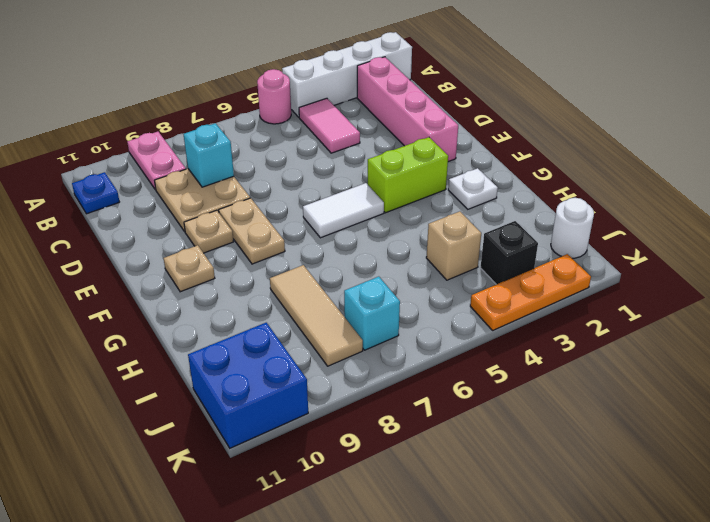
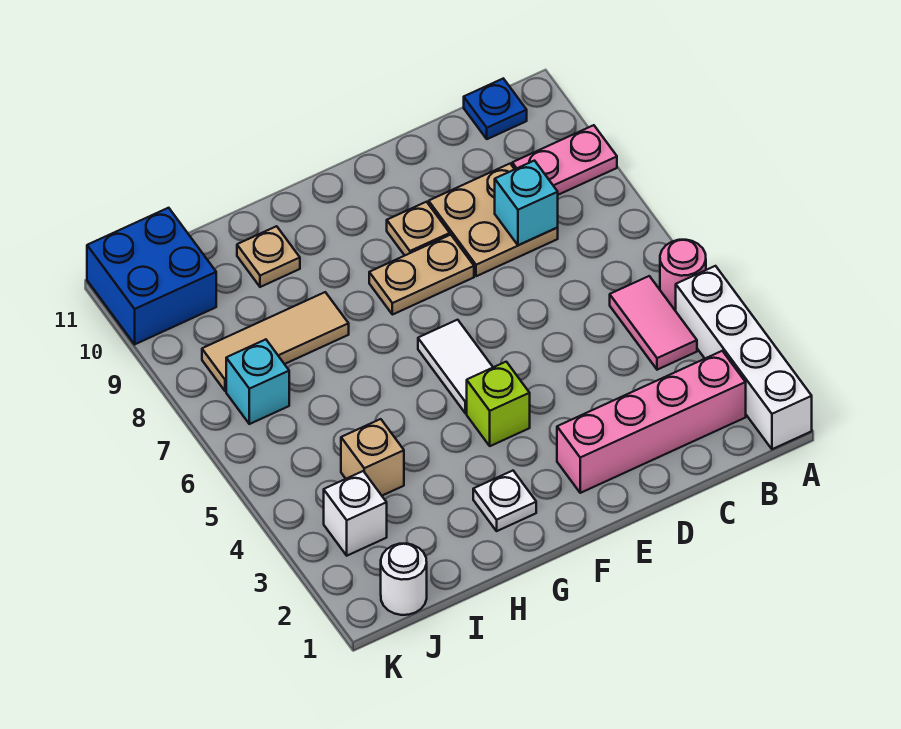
pink 1x2 tile [299,98,360,153] -> pink 1x2 tile turned to [610,276,697,370]
lime 1x2 brick [368,137,448,213] -> lime 1x1 brick [467,362,530,446]
tan 1x1 plate [164,245,215,292] -> tan 1x1 plate moved to [237,226,300,287]
black 1x1 brick [480,221,538,284] -> white 1x1 brick [324,471,387,556]
orange 1x3 plate [470,254,591,330] -> none

